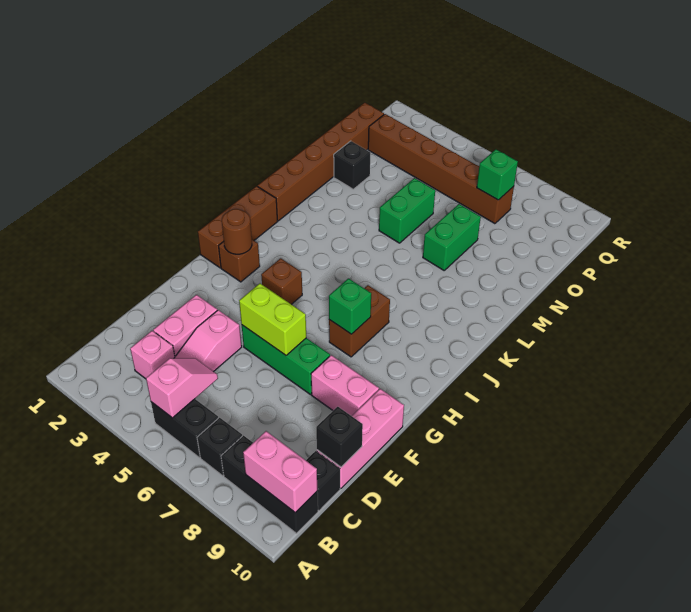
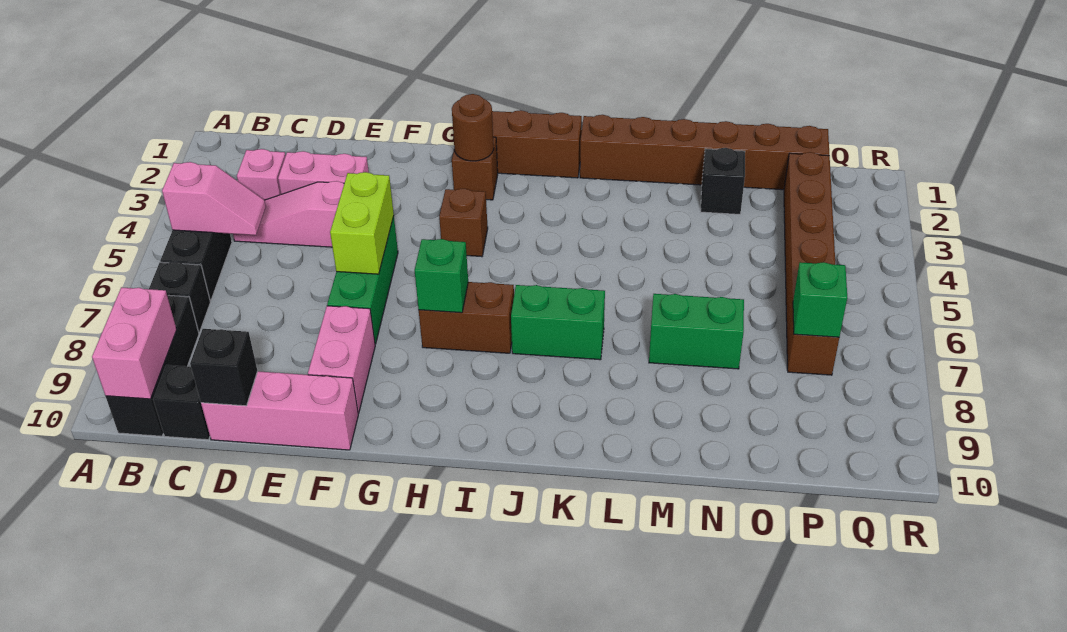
green 1x2 brick [379,178,435,243] -> green 1x2 brick moved to [511,285,605,360]

